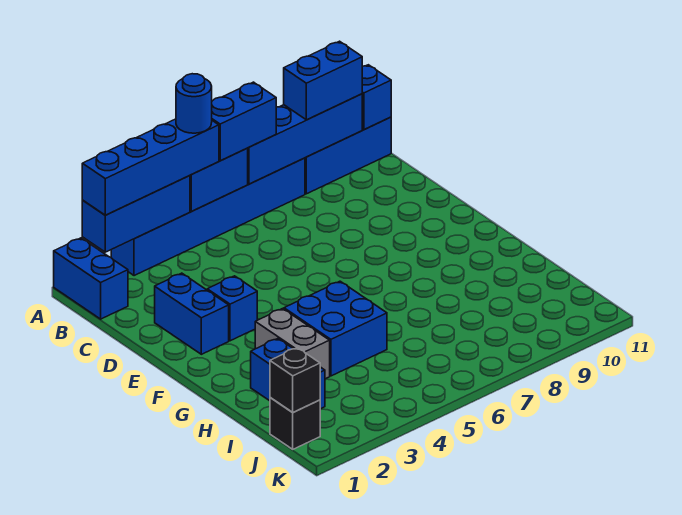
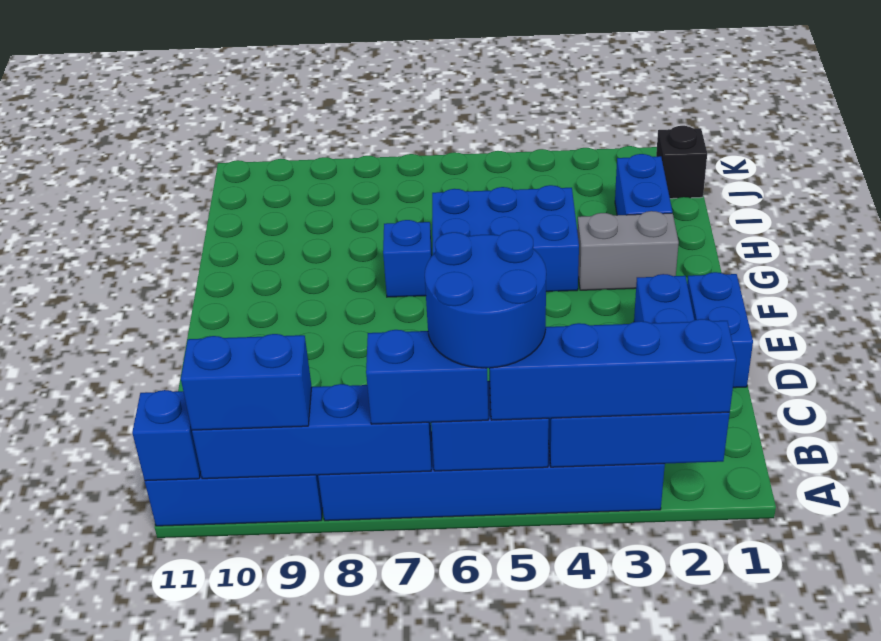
blue 1x2 brick [54,238,128,319] -> blue 1x2 brick moved to [687,272,753,388]
blue 1x1 round brick [176,74,212,133] -> blue 2x2 round brick [425,230,546,368]
blue 1x1 brick [207,276,257,341] -> blue 1x1 brick moved to [383,220,432,297]
grey 1x2 brick [255,309,330,379] -> grey 1x2 brick turned to [577,211,679,290]
blue 2x2 brick [284,281,387,376] -> blue 2x3 brick [432,185,579,292]
black 1x1 brick [270,348,320,412] -> none

